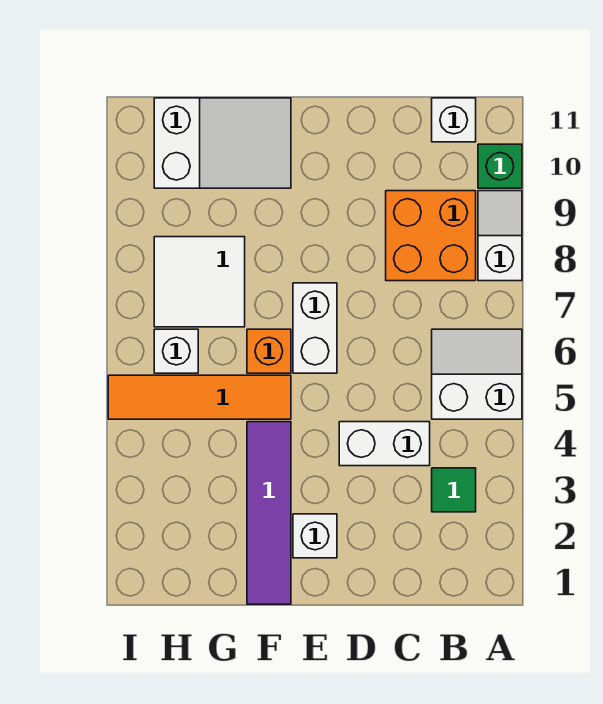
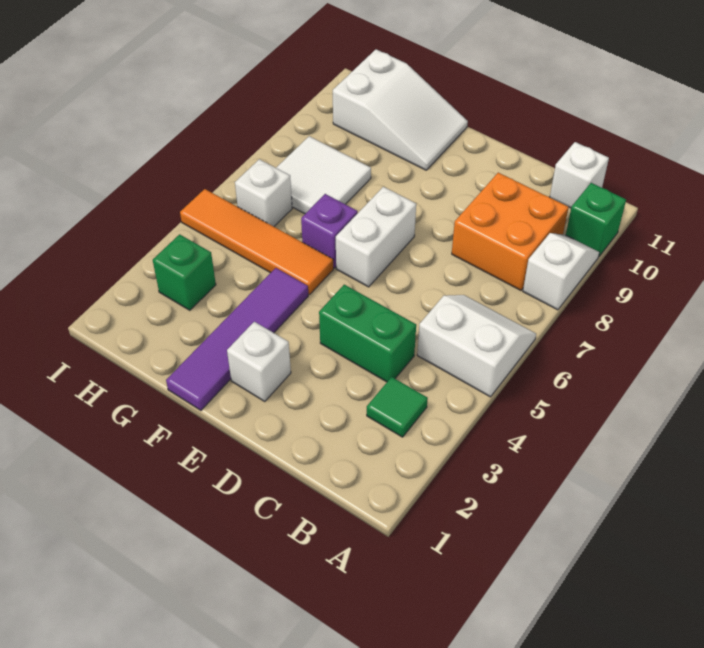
white 1x2 brick [339,422,430,466] -> green 1x2 brick [319,285,416,382]
orange 1x1 brick [247,329,291,373] -> purple 1x1 brick [301,194,358,268]
none -> green 1x1 brick [153,234,216,310]

